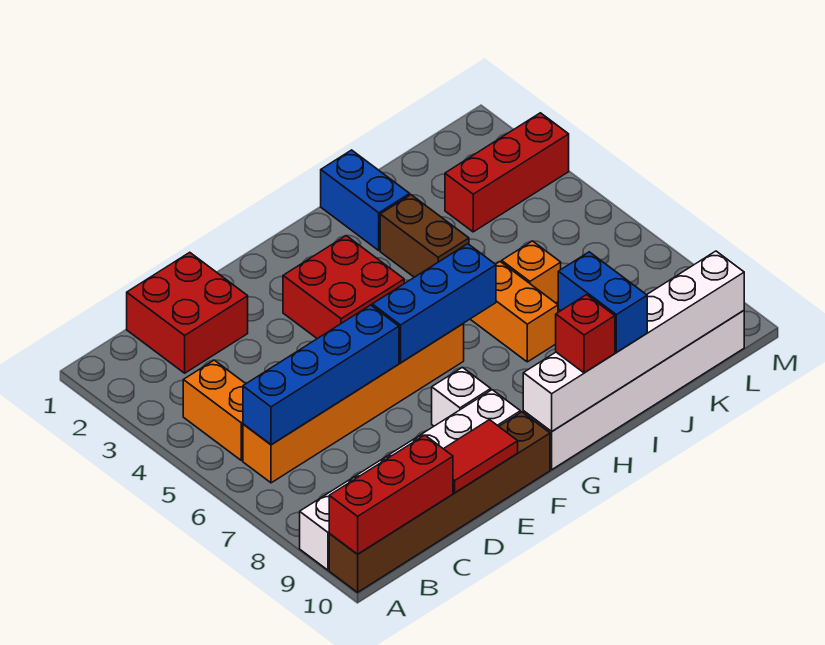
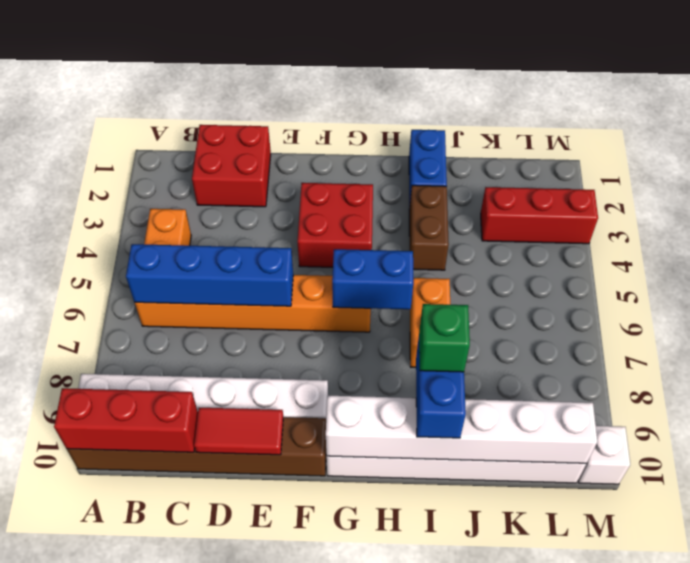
blue 1x3 brick [372,244,496,363] -> blue 1x2 brick [332,249,413,309]
white 1x1 brick [432,367,491,426] -> white 1x1 brick moved to [578,426,630,484]
red 1x1 brick [556,295,615,373] -> none
none -> green 1x1 brick [419,304,470,372]
orange 1x1 brick [502,241,561,303] -> none

